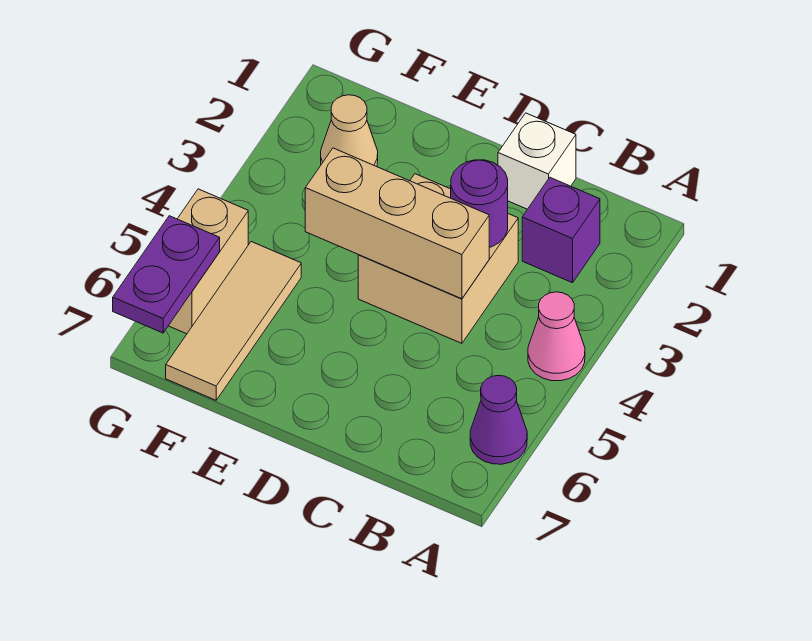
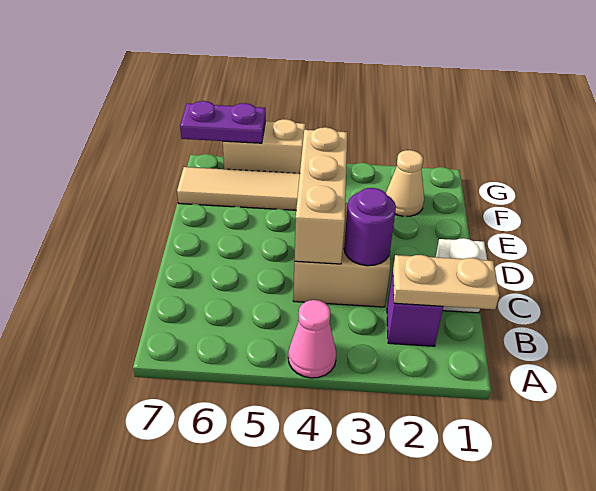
purple 1x1 cone [470,375,527,464] -> none
none -> tan 1x2 plate [393,255,499,309]

